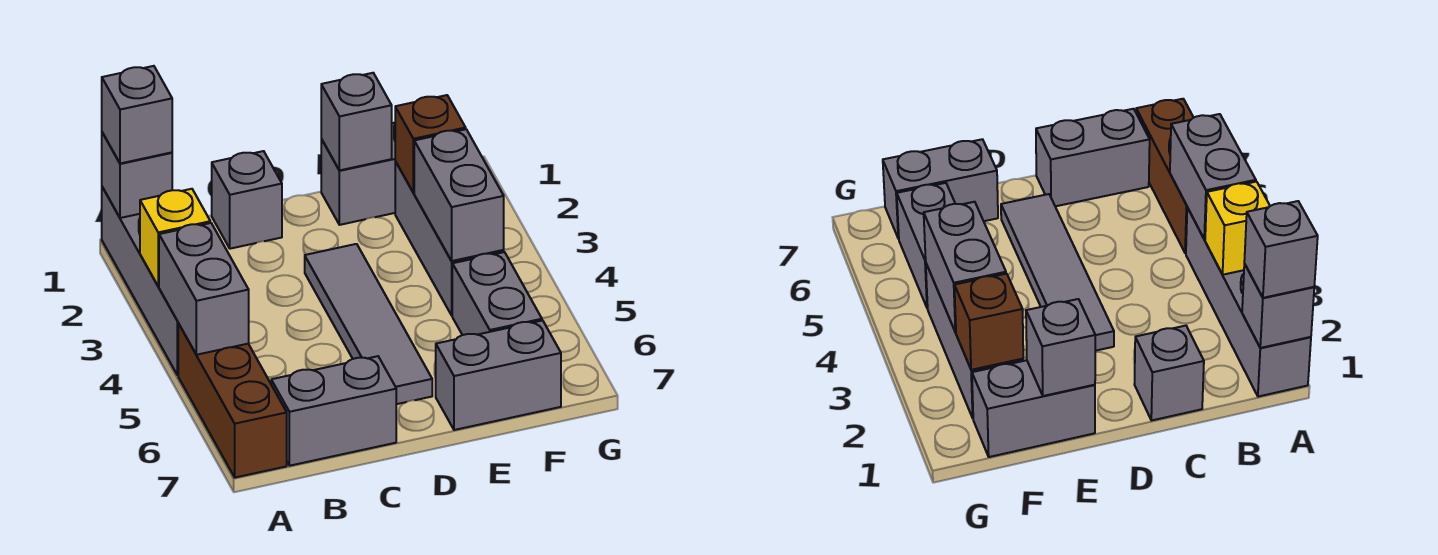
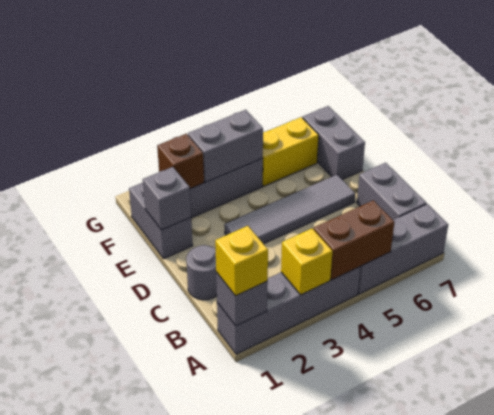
grey 1x1 brick [102,66,172,164] -> yellow 1x1 brick [215,226,268,296]
grey 1x2 brick [159,223,249,355] -> brown 1x2 brick [313,200,394,280]
brown 1x3 brick [178,323,287,478] -> grey 1x3 brick [358,204,448,294]
grey 1x1 brick [212,151,282,249] -> grey 1x1 round brick [186,245,217,300]
grey 1x2 brick [452,252,542,335] -> yellow 1x2 brick [262,117,319,186]

